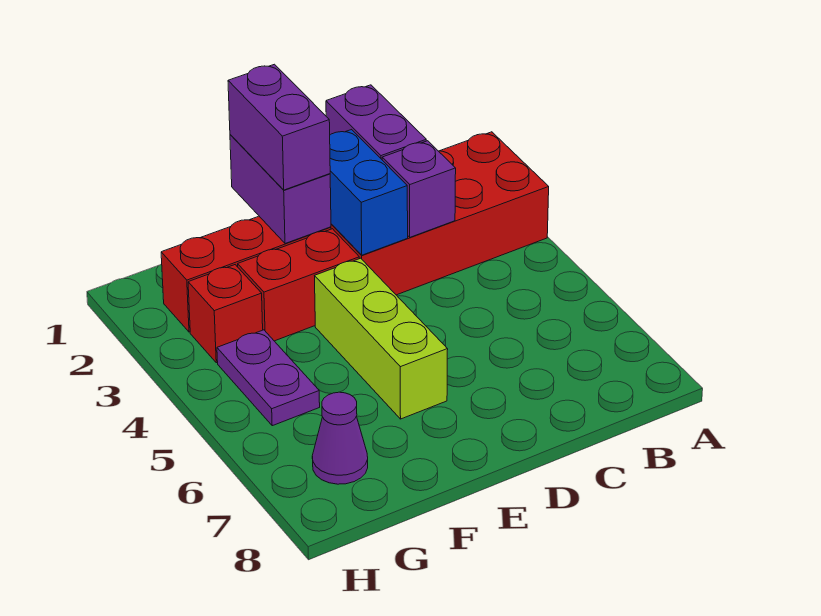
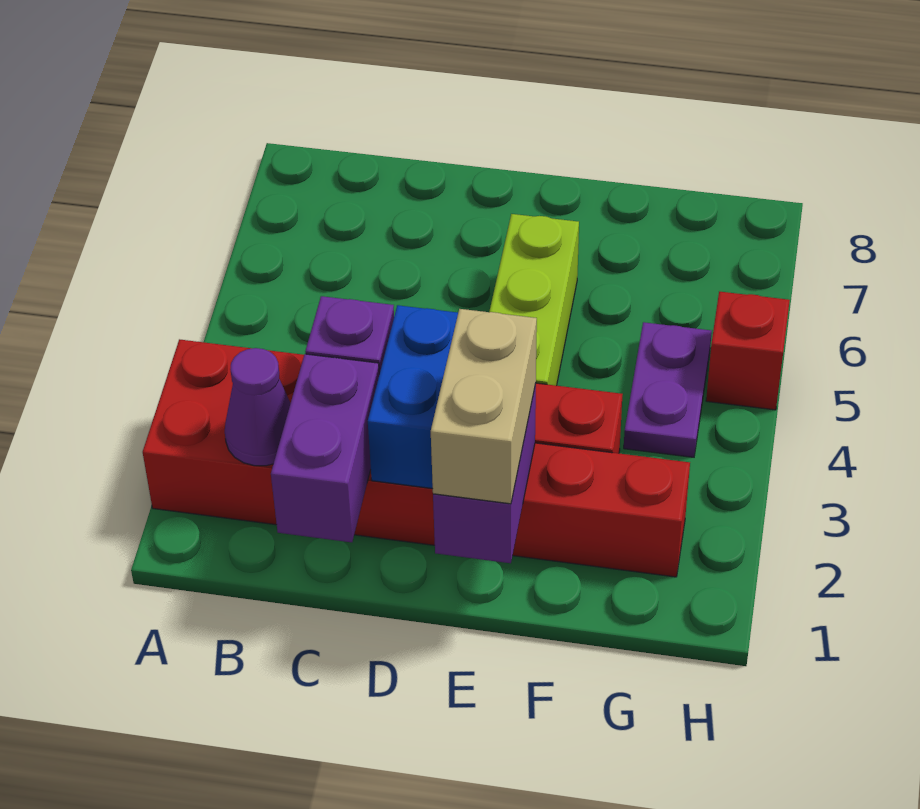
purple 1x2 brick [228,64,330,190] -> tan 1x2 brick [431,309,537,504]
red 1x1 brick [188,265,263,363] -> red 1x1 brick moved to [706,291,790,410]
purple 1x1 cone [312,392,368,484] -> purple 1x1 cone moved to [225,348,291,466]

